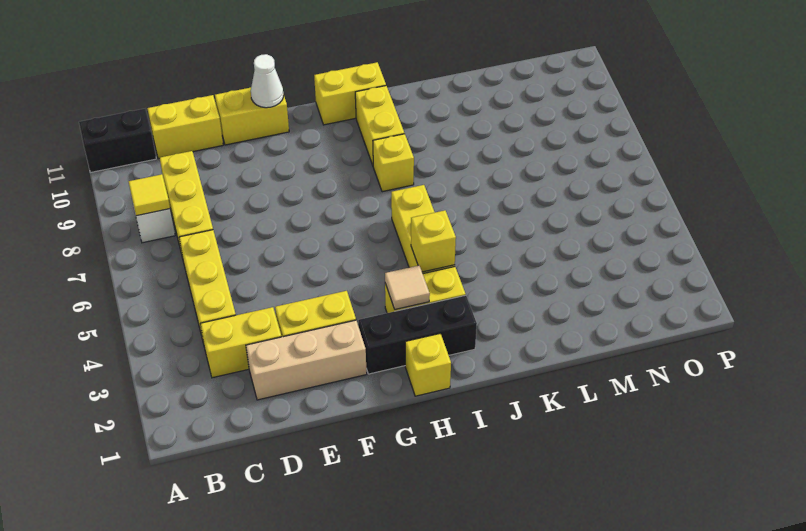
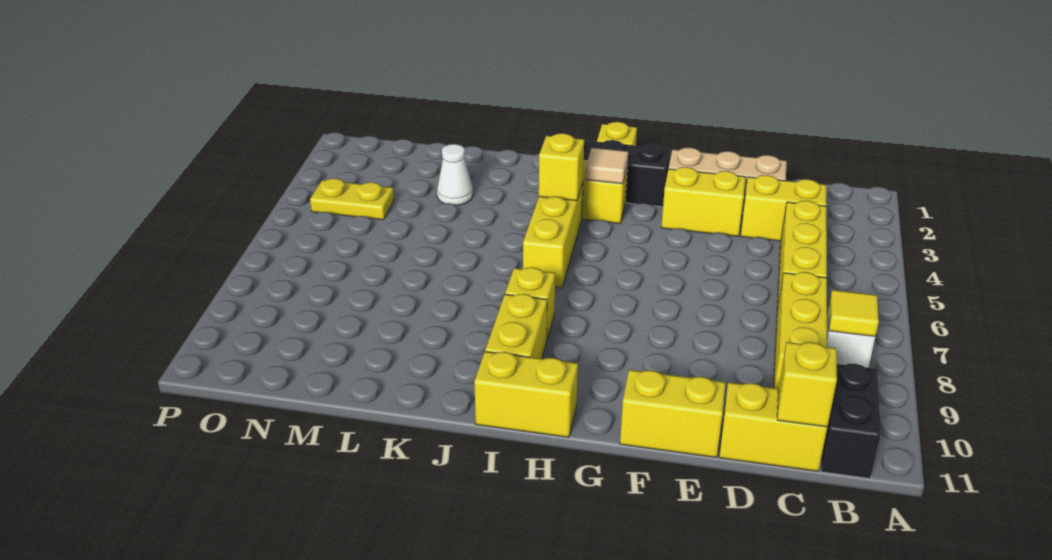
black 1x2 brick [79,109,156,172] -> black 1x2 brick turned to [821,364,881,478]
none -> yellow 1x1 brick [777,342,837,427]
white 1x1 cone [251,54,284,108] -> white 1x1 cone moved to [437,144,473,205]
none -> yellow 1x2 plate [310,179,394,220]

